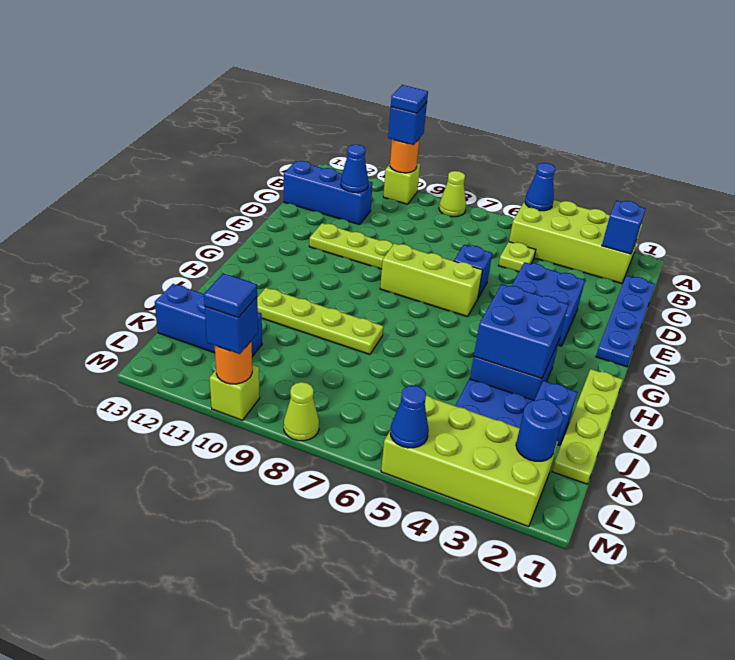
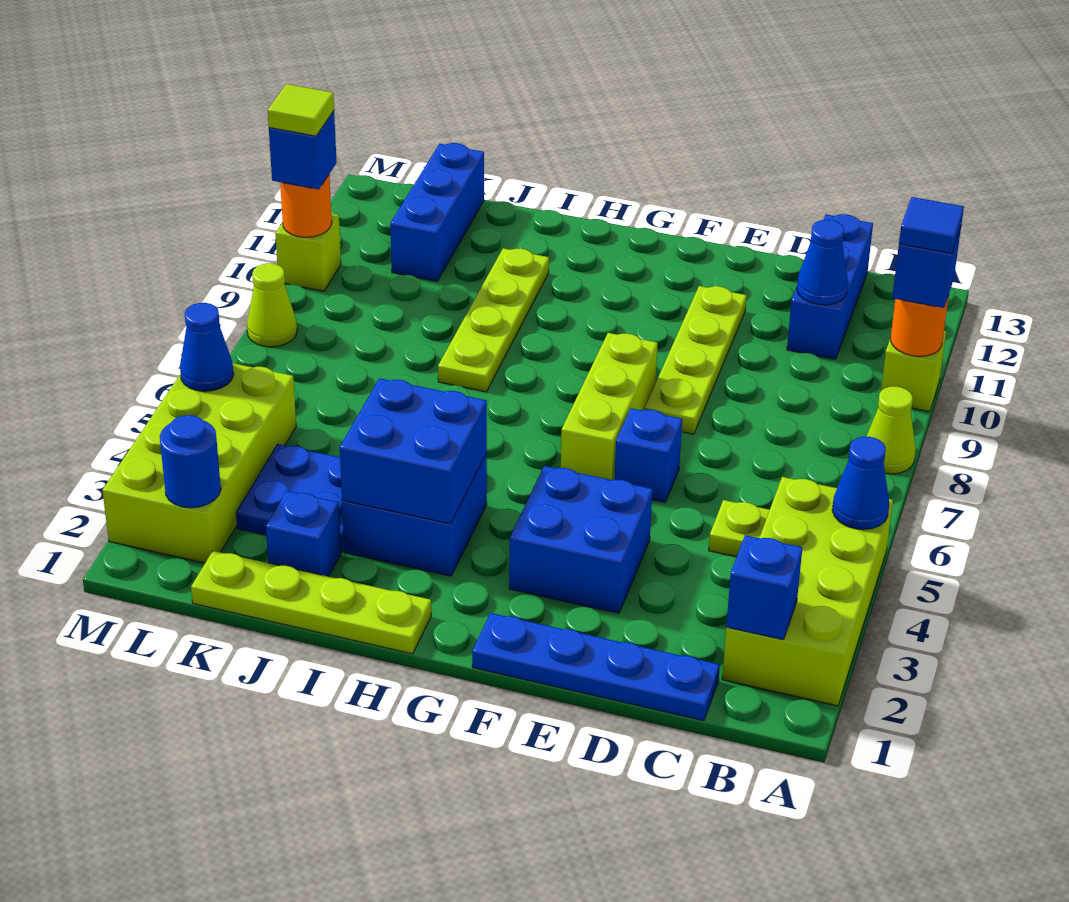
blue 1x1 tile [204,273,257,318] -> lime 1x1 tile [268,84,334,136]

